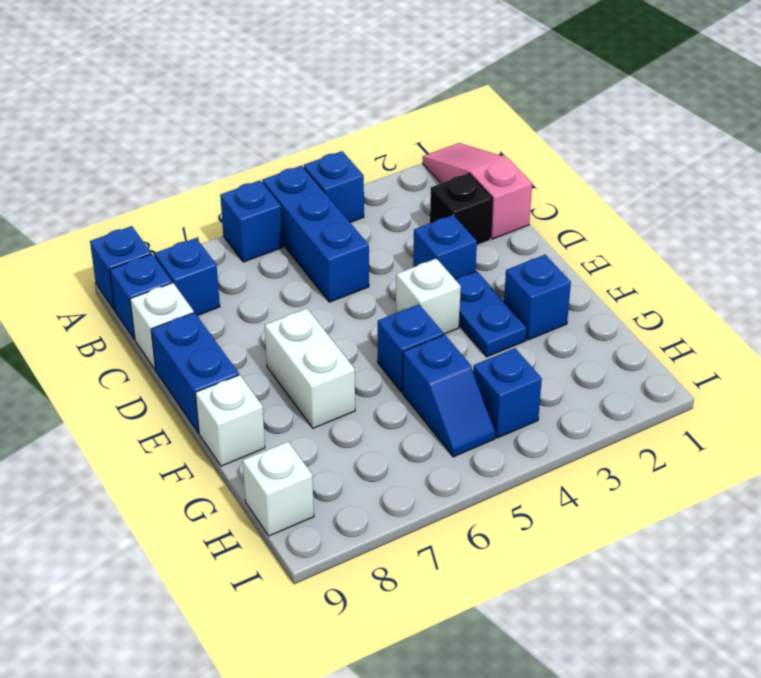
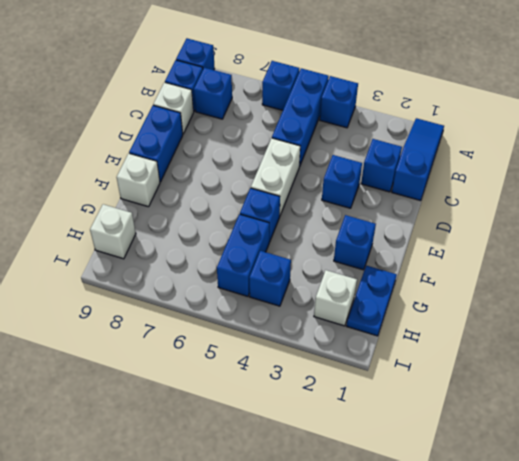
pink 1x3 slope [423,143,532,239] -> blue 1x3 slope [392,118,444,201]
black 1x1 brick [430,173,492,245] -> blue 1x1 brick [361,139,402,192]
blue 1x2 plate [455,271,527,357] -> blue 1x2 plate moved to [347,265,397,336]
white 1x1 brick [396,258,461,334] -> white 1x1 brick moved to [314,270,357,326]
white 1x2 brick [265,309,355,428] -> white 1x2 brick moved to [251,138,300,215]
blue 1x2 slope [403,335,495,457] -> blue 1x2 brick [217,214,269,296]

